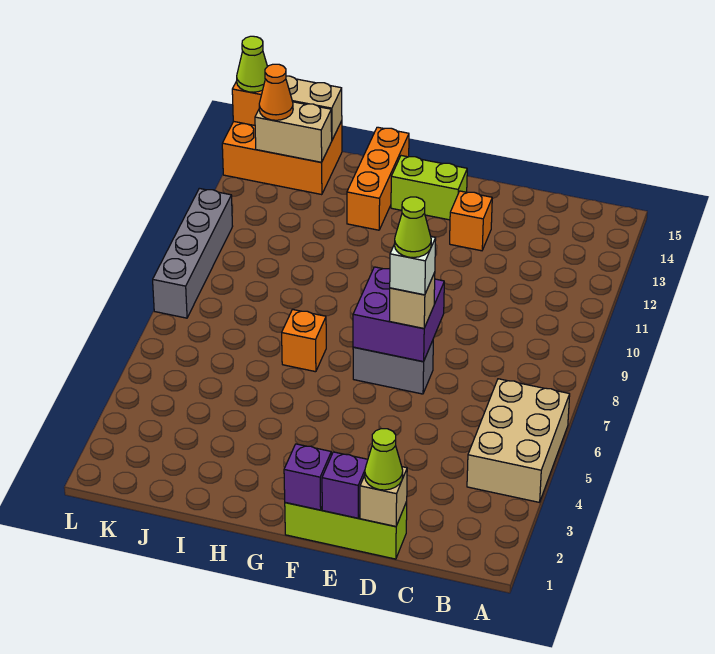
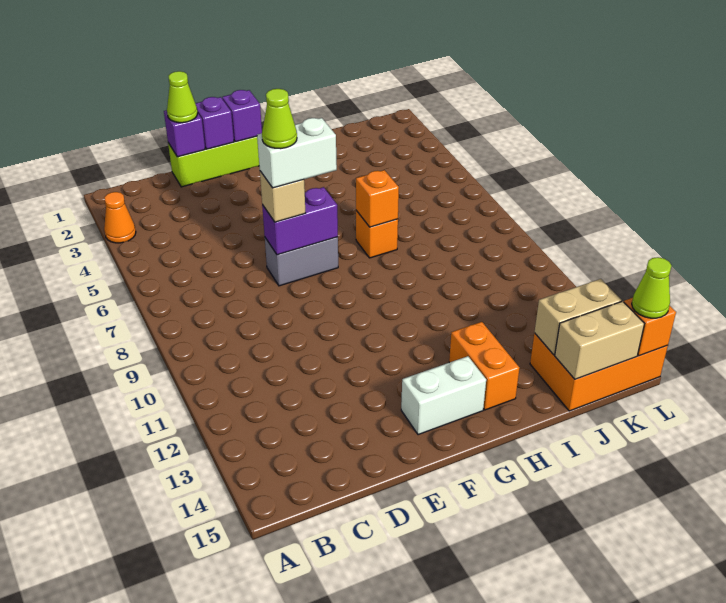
tan 2x3 brick [467,379,570,502] -> none
tan 1x1 brick [360,467,407,527] -> purple 1x1 brick [164,110,205,157]
purple 2x2 brick [353,267,444,362] -> purple 1x2 brick [262,187,338,255]
white 1x1 brick [390,237,436,295] -> white 1x2 brick [257,118,337,188]
orange 1x1 brick [450,191,492,251] -> orange 1x1 brick moved to [356,170,399,227]
lime 1x2 brick [391,156,467,220] -> white 1x2 brick [401,356,486,435]
orange 1x3 brick [347,127,409,230] -> orange 1x2 brick [449,322,519,410]
orange 1x1 cone [259,64,293,120] -> orange 1x1 cone moved to [104,192,136,243]
grey 1x4 brick [153,188,233,318] -> none

